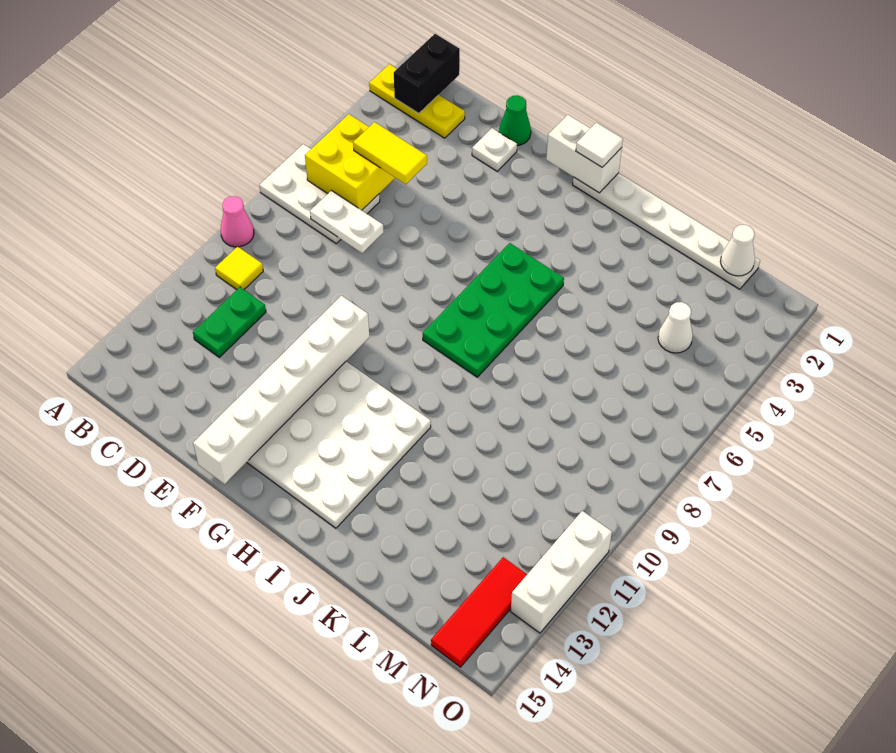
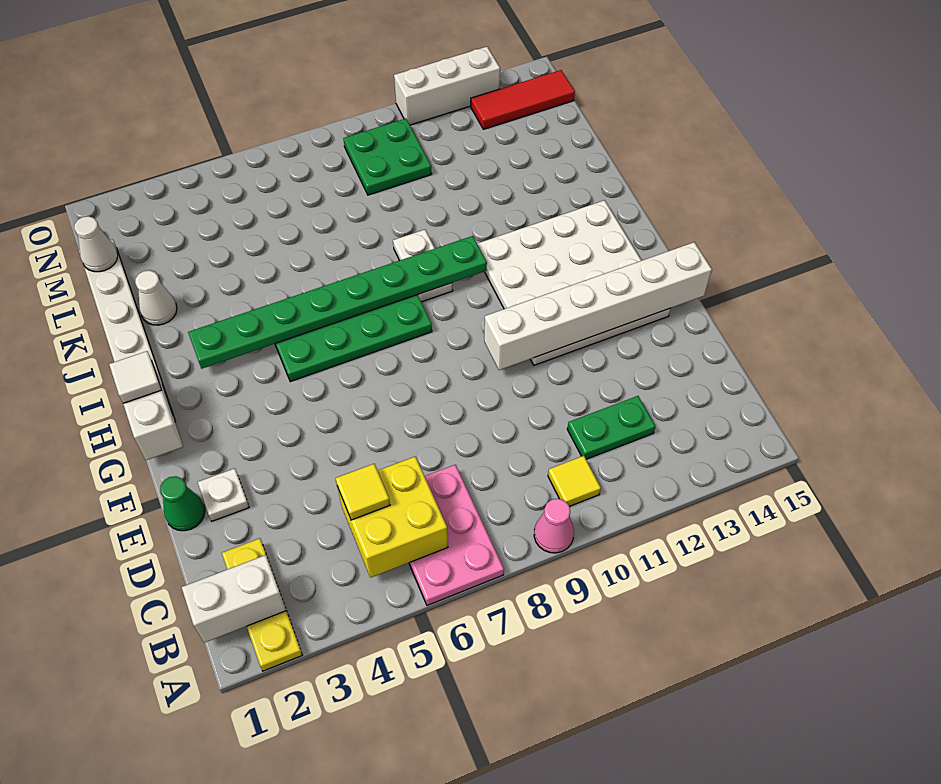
white 2x3 plate [259,144,380,243] -> pink 2x3 plate [409,465,504,605]
black 1x2 brick [394,34,460,113] -> white 1x2 brick [182,555,286,643]
yellow 1x2 tile [353,122,427,184] -> yellow 1x1 tile [335,464,390,520]
white 1x2 plate [310,191,384,253] -> white 1x2 plate moved to [393,230,453,302]
none -> green 1x8 plate [188,236,487,369]
white 1x1 cone [658,302,693,353] -> white 1x1 cone moved to [135,270,177,325]
none -> green 2x2 plate [343,119,432,195]

